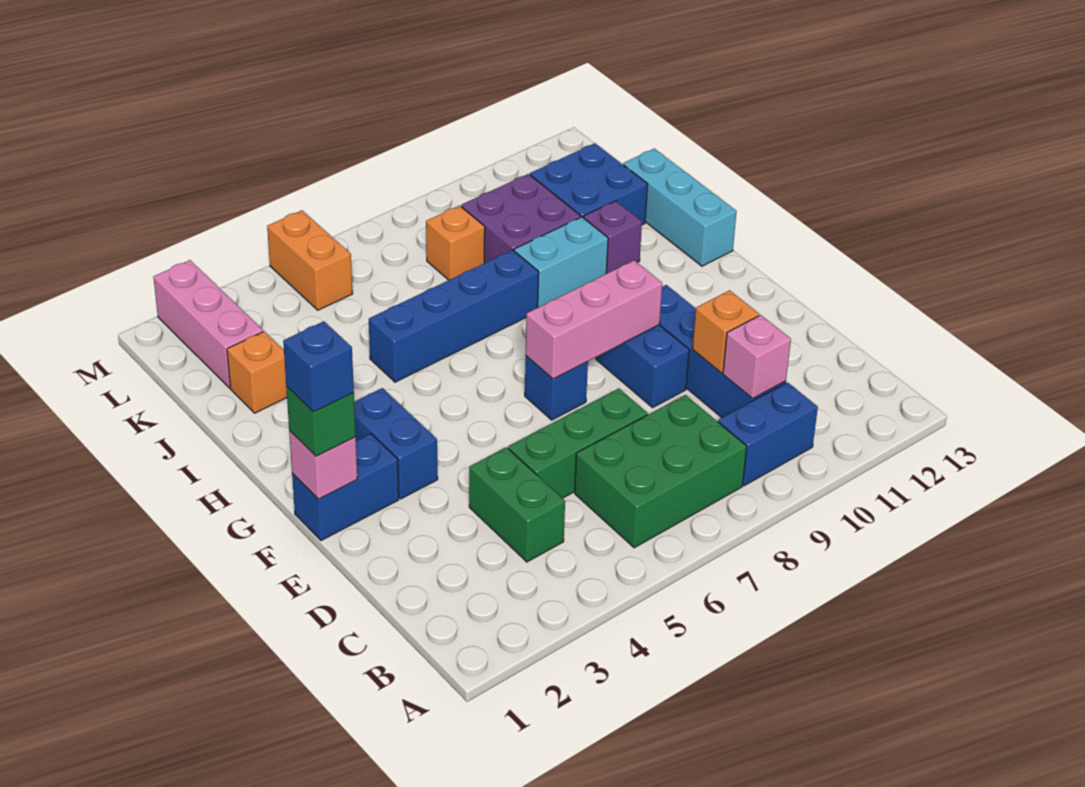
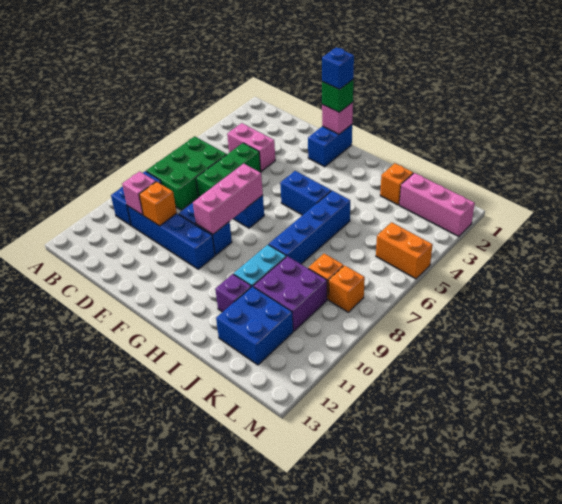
green 1x2 brick [469,447,565,562] -> pink 1x2 brick [227,123,275,171]
blue 1x2 brick [354,388,438,499] -> blue 1x2 brick moved to [280,171,331,215]
cyan 1x3 brick [623,149,737,266] -> none
none -> orange 1x1 brick [329,265,365,312]

